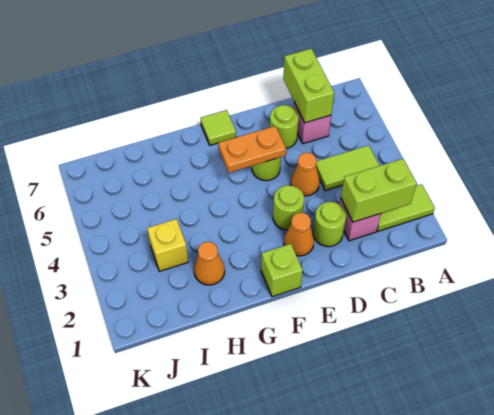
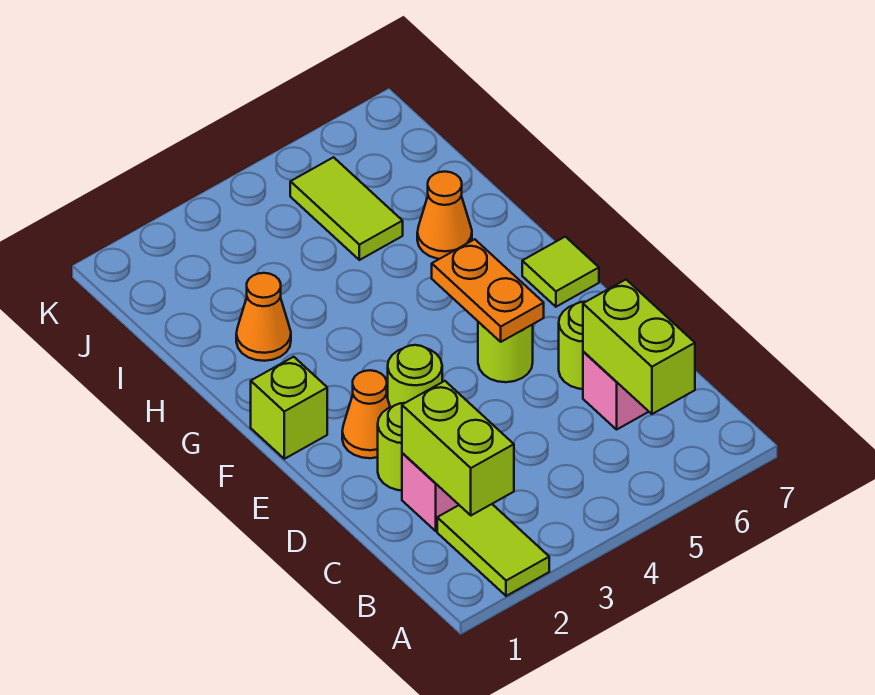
lime 1x2 tile [316,145,380,191] -> lime 1x2 tile moved to [290,157,403,260]
lime 1x2 brick [283,49,334,123] -> lime 1x2 brick turned to [583,280,695,414]
orange 1x1 cone [291,153,320,196] -> orange 1x1 cone moved to [417,172,472,259]
yellow 1x1 brick [147,219,188,271] -> none

